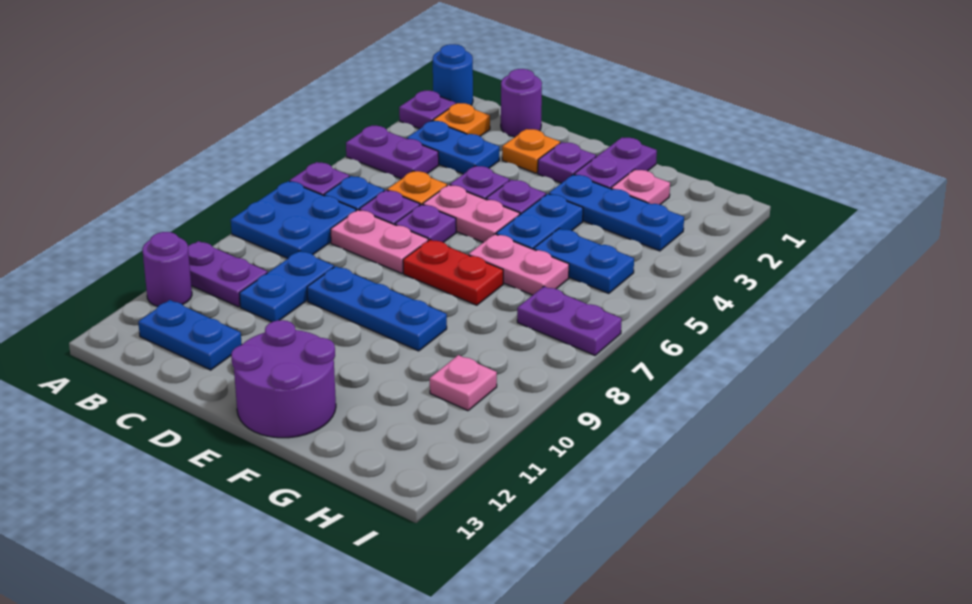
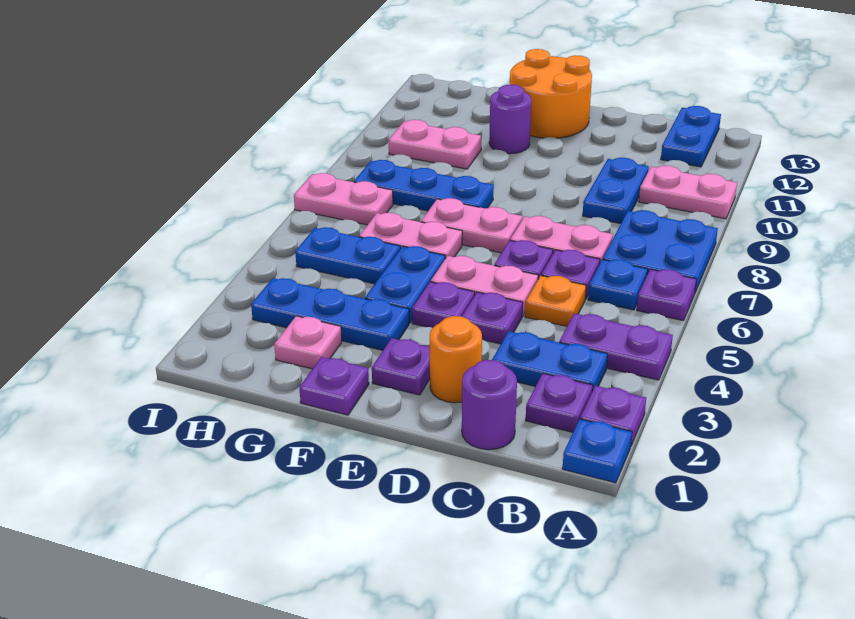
blue 1x1 round brick [433,44,473,105] -> blue 1x1 plate [563,419,632,483]
purple 1x2 plate [188,241,267,307] -> pink 1x2 plate [639,166,737,219]
purple 1x1 round brick [142,232,192,306] -> purple 1x1 round brick moved to [489,85,531,154]
orange 1x1 plate [433,103,490,136] -> purple 1x1 plate [526,373,593,432]
blue 1x2 plate [138,300,242,370] -> blue 1x2 plate turned to [661,106,721,167]
orange 1x1 plate [502,129,560,173] -> orange 1x1 round brick [430,316,482,403]
blue 1x3 plate [307,266,447,351] -> blue 1x3 plate moved to [354,160,494,211]
red 1x2 plate [403,240,503,305] -> pink 1x2 plate [421,198,522,253]
purple 2x2 round brick [231,320,336,438] -> orange 2x2 round brick [510,49,592,138]
purple 1x2 plate [574,137,657,189] -> purple 1x1 plate [299,357,369,415]
purple 1x2 plate [517,287,622,355] -> pink 1x2 plate [294,173,393,225]
pink 1x1 plate [430,355,497,411] -> pink 1x2 plate [389,120,481,169]

